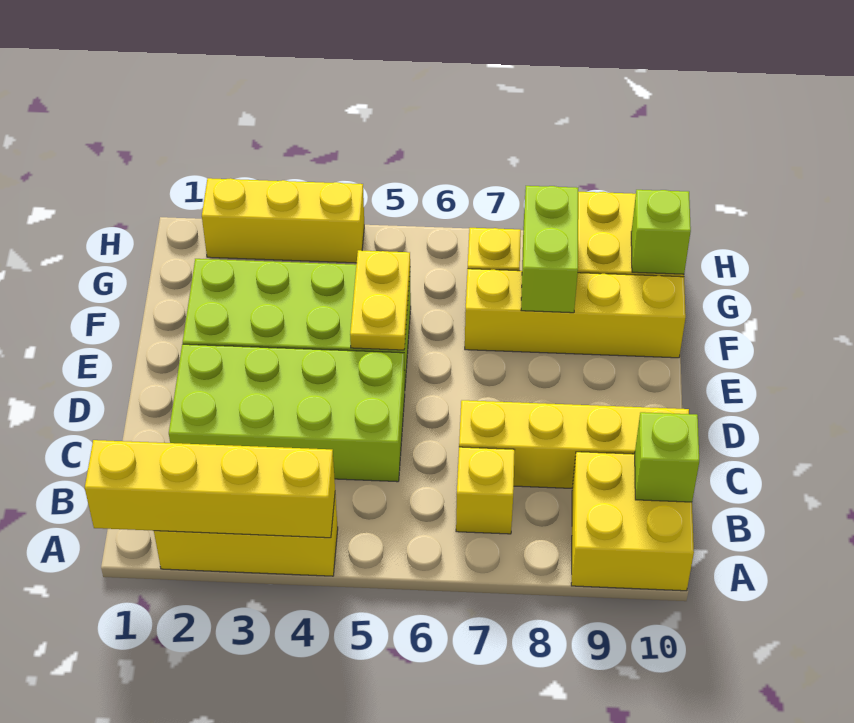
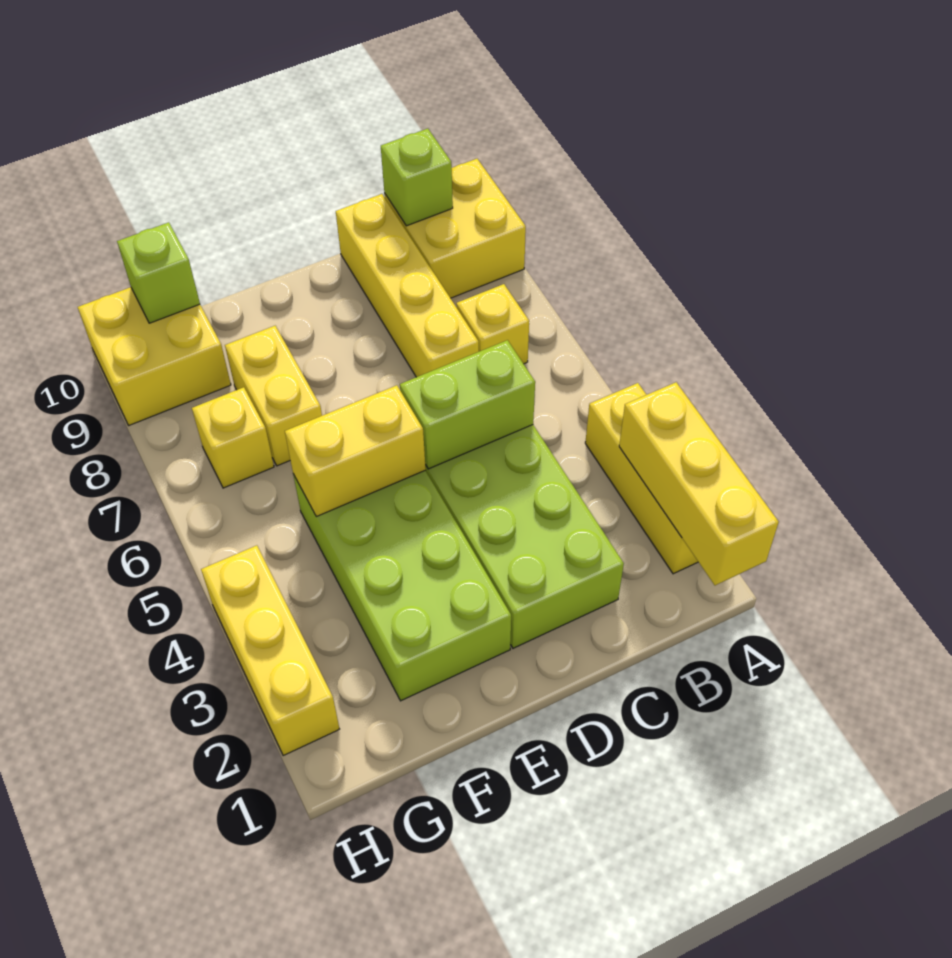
yellow 1x4 brick [85,440,335,538] -> yellow 1x3 brick [619,382,779,585]
yellow 1x2 plate [350,250,410,350] -> yellow 1x2 brick [285,385,426,517]
yellow 1x4 brick [465,269,686,358] -> yellow 1x2 brick [225,326,322,466]
lime 1x2 brick [521,186,578,313] -> lime 1x2 brick moved to [400,340,535,469]

